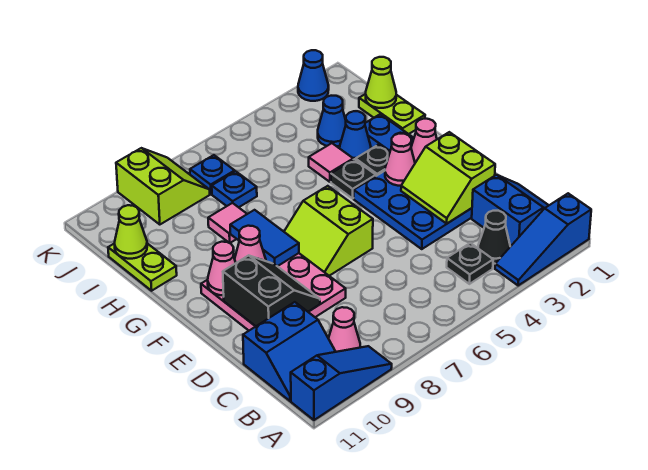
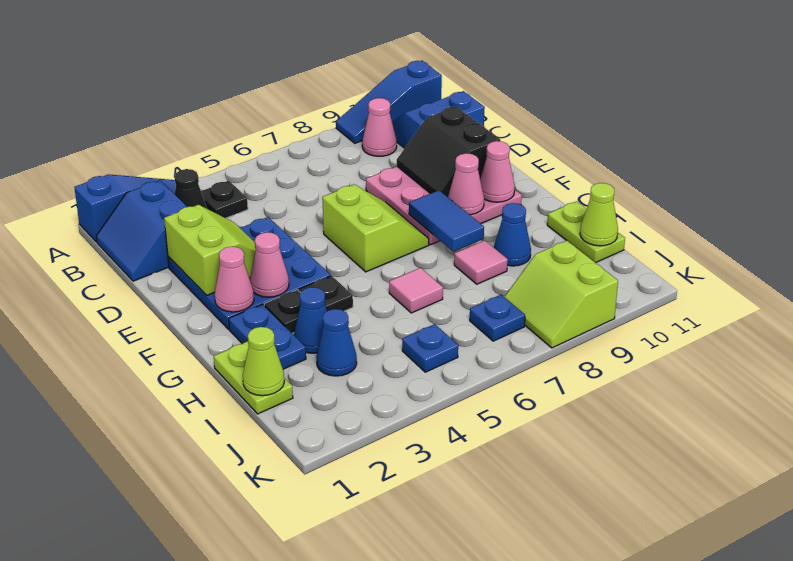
pink 1x1 tile [309,143,353,182] -> pink 1x1 tile moved to [389,268,443,313]
blue 1x1 plate [212,171,257,207] -> blue 1x1 plate moved to [402,324,458,372]
blue 1x1 cone [298,50,329,101] -> blue 1x1 cone moved to [494,203,531,266]

